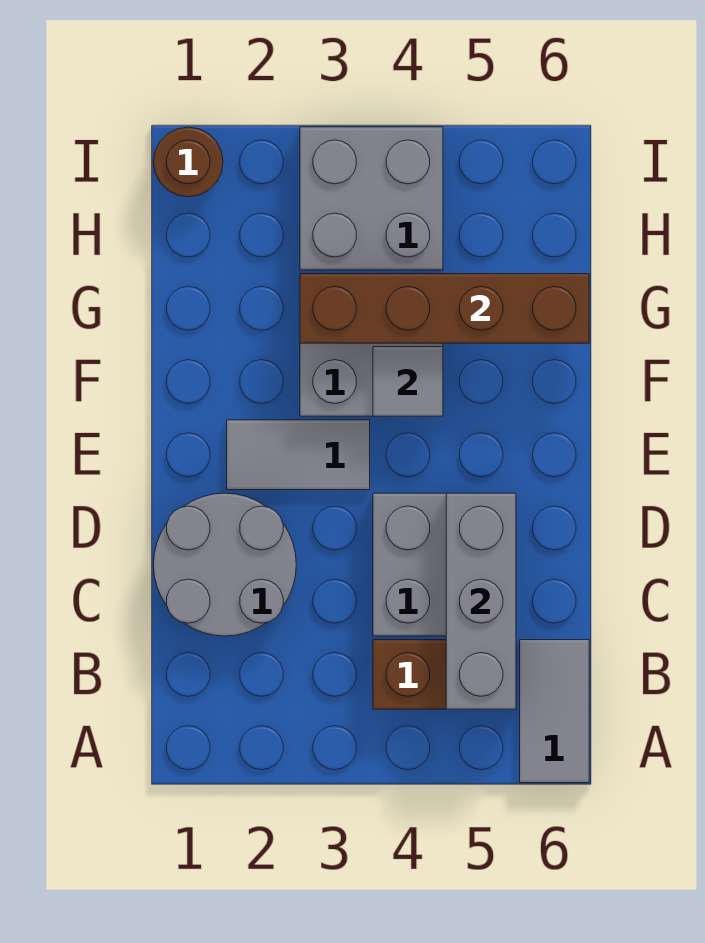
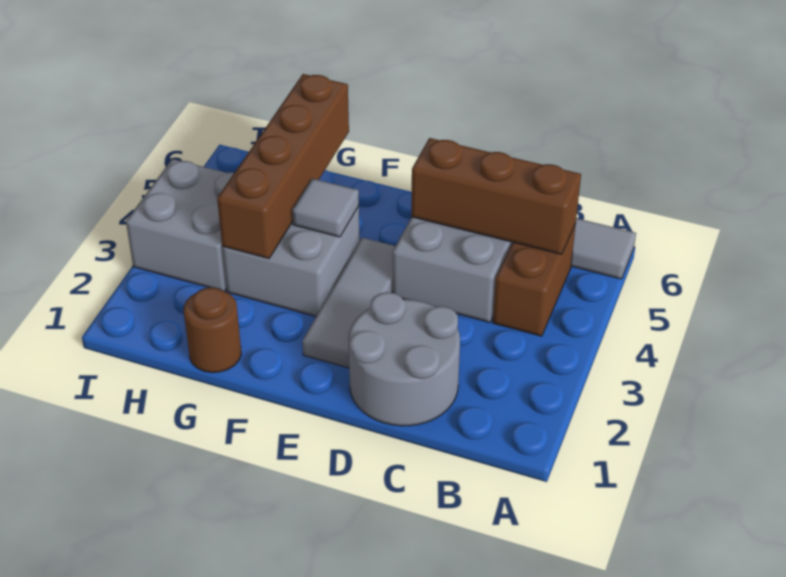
grey 1x3 brick [446,493,516,709] -> brown 1x3 brick [411,138,581,254]
grey 1x2 tile [227,420,370,490] -> grey 1x3 tile [302,238,395,368]
brown 1x1 round brick [154,127,223,197] -> brown 1x1 round brick moved to [184,288,241,373]

